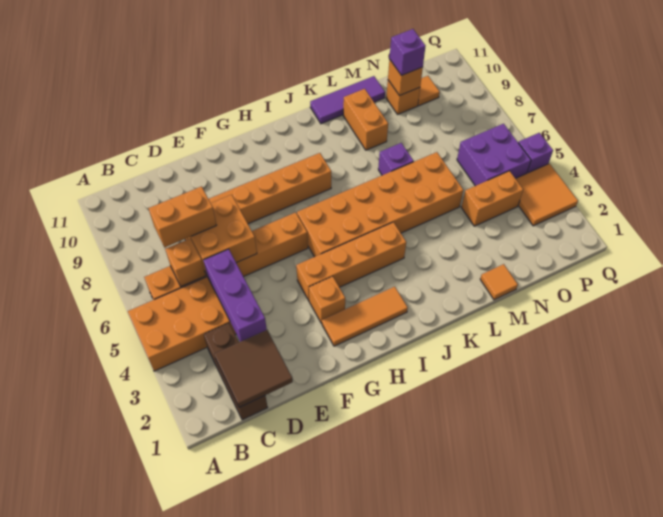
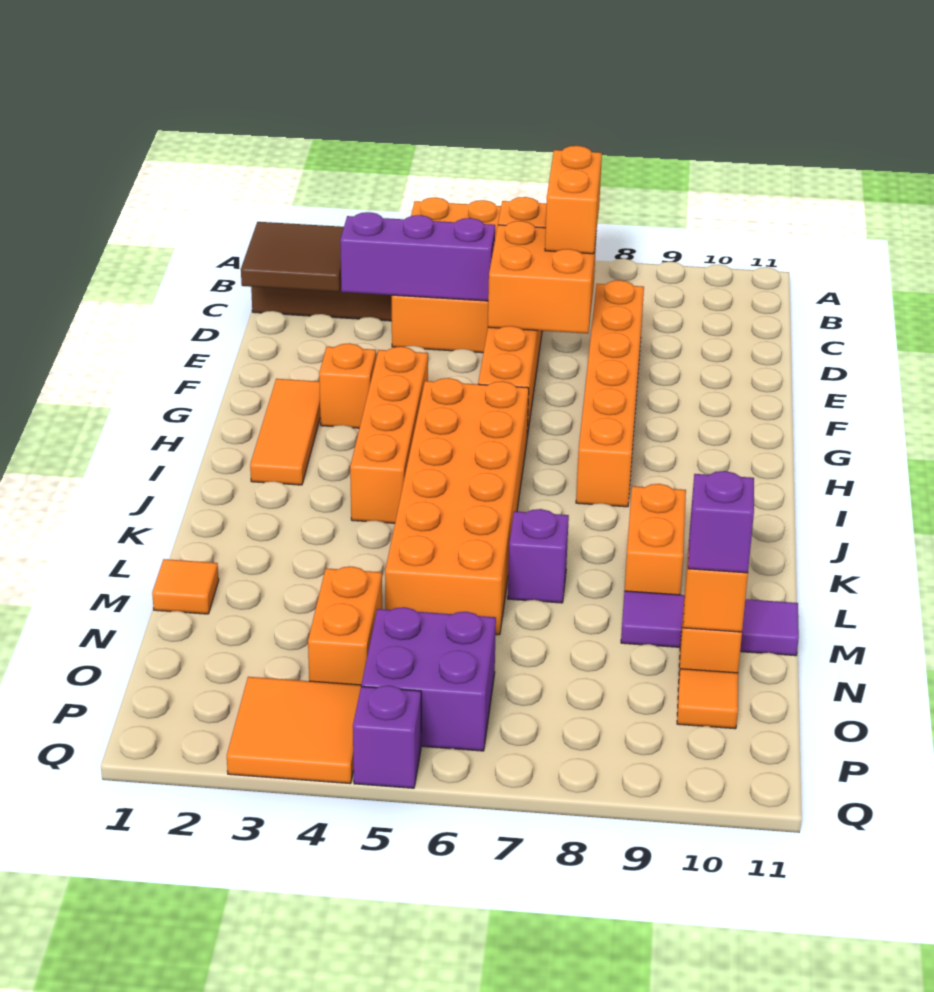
purple 1x3 tile [310,76,385,124] -> purple 1x3 tile turned to [621,591,799,656]
orange 1x2 brick [343,89,388,150] -> orange 1x2 brick turned to [625,484,686,595]

